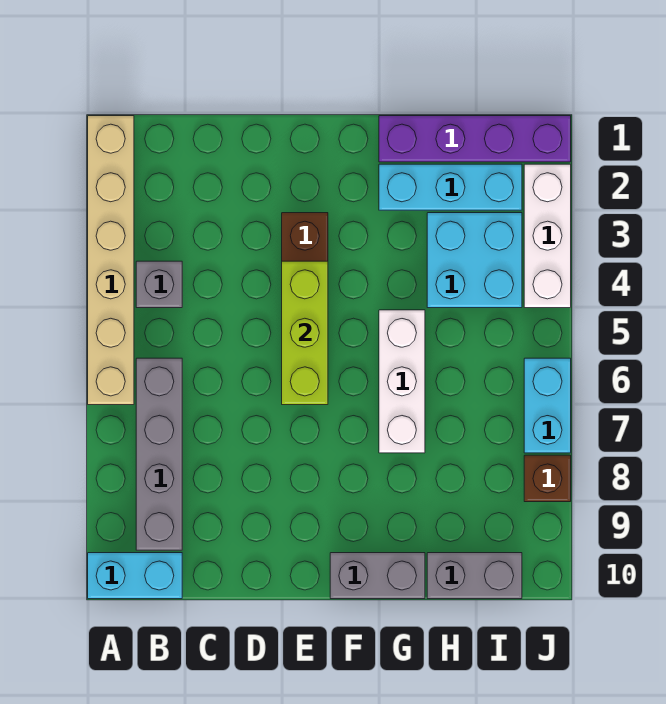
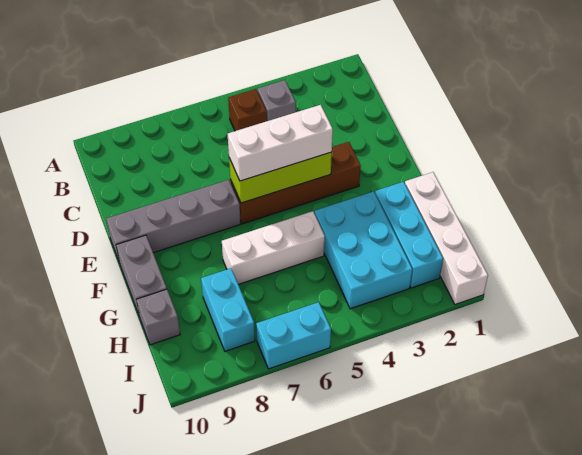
tan 1x6 brick [88,116,134,405] -> none
cyan 1x2 brick [88,553,182,599] -> cyan 1x2 brick moved to [201,268,255,351]
grey 1x4 brick [136,358,182,550] -> grey 1x4 brick moved to [106,180,241,263]
purple 1x4 brick [379,116,571,162] -> white 1x4 brick [405,172,488,305]
cyan 2x2 brick [427,213,522,308] -> cyan 2x3 brick [315,191,412,309]
grey 1x2 brick [427,553,522,599] -> grey 1x1 brick [136,289,180,345]
white 1x3 brick [524,164,571,308] -> white 1x3 brick moved to [228,105,333,181]
brown 1x1 brick [524,455,571,502] -> brown 1x1 brick moved to [228,89,267,131]

